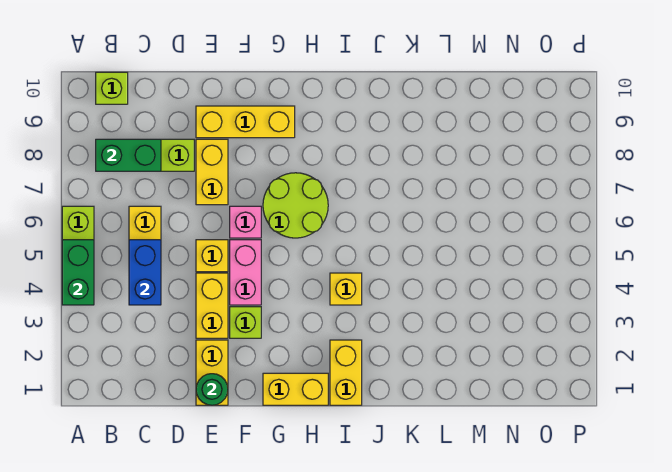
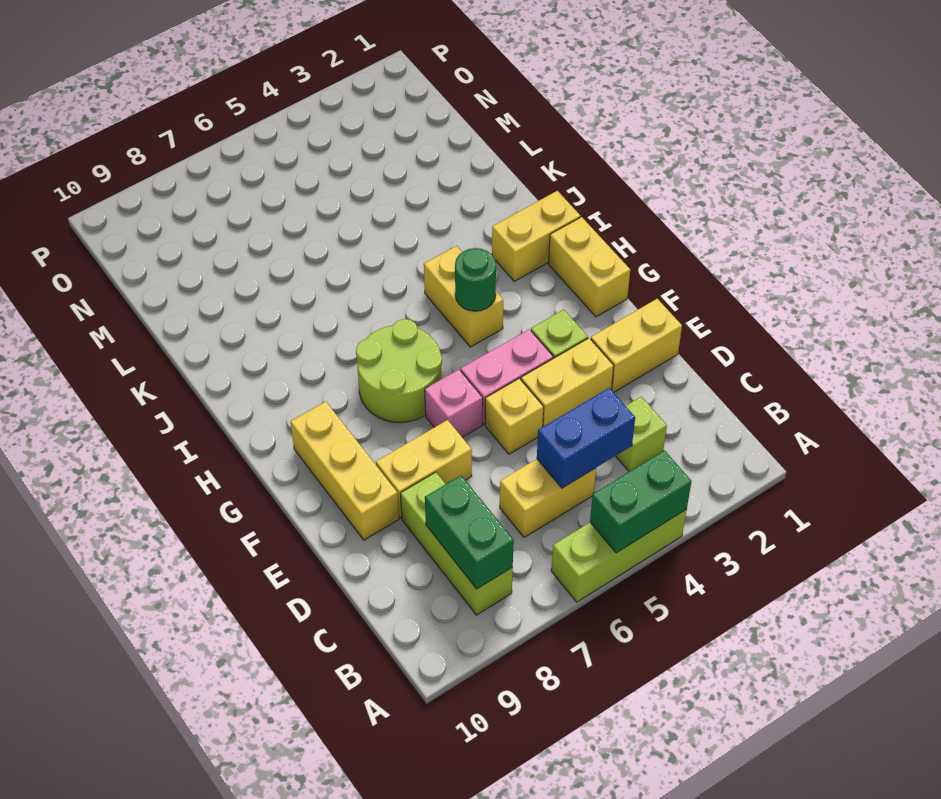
lime 1x1 brick [96,72,128,104] -> lime 1x1 brick moved to [616,397,667,472]
green 1x1 round brick [196,374,228,405] -> green 1x1 round brick moved to [455,248,496,311]
yellow 1x1 brick [330,273,362,305] -> yellow 1x2 brick [424,246,503,347]

